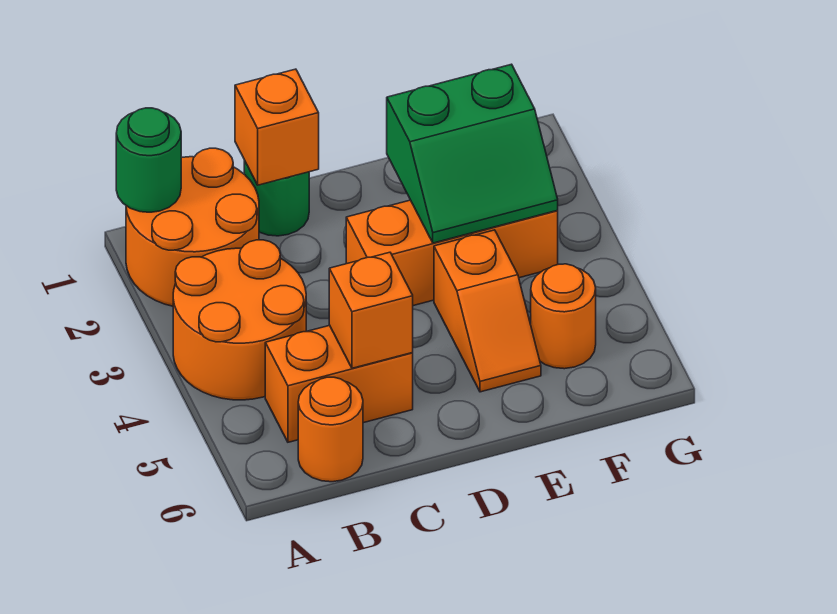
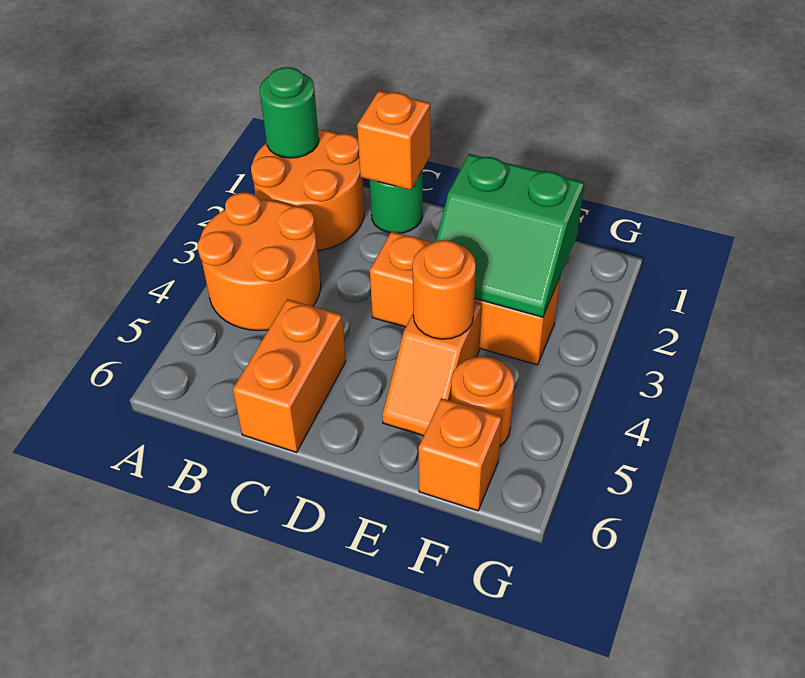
orange 1x2 brick [265,325,413,442] -> orange 1x2 brick turned to [233,299,346,452]
orange 1x1 round brick [298,377,363,482] -> orange 1x1 round brick moved to [413,240,476,339]
orange 1x1 brick [329,252,413,368] -> orange 1x1 brick moved to [419,398,502,511]

